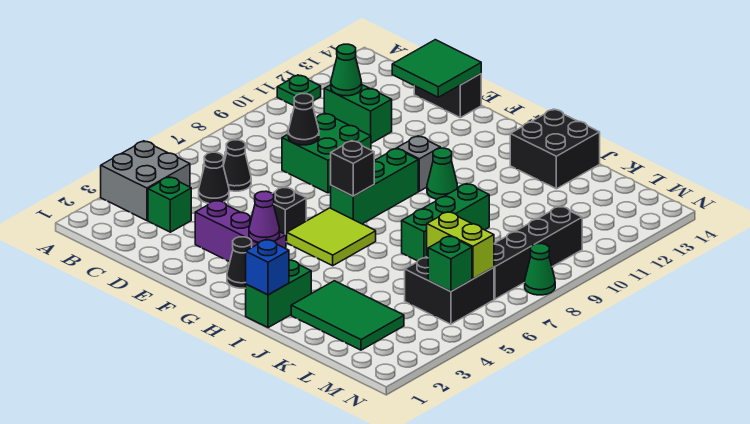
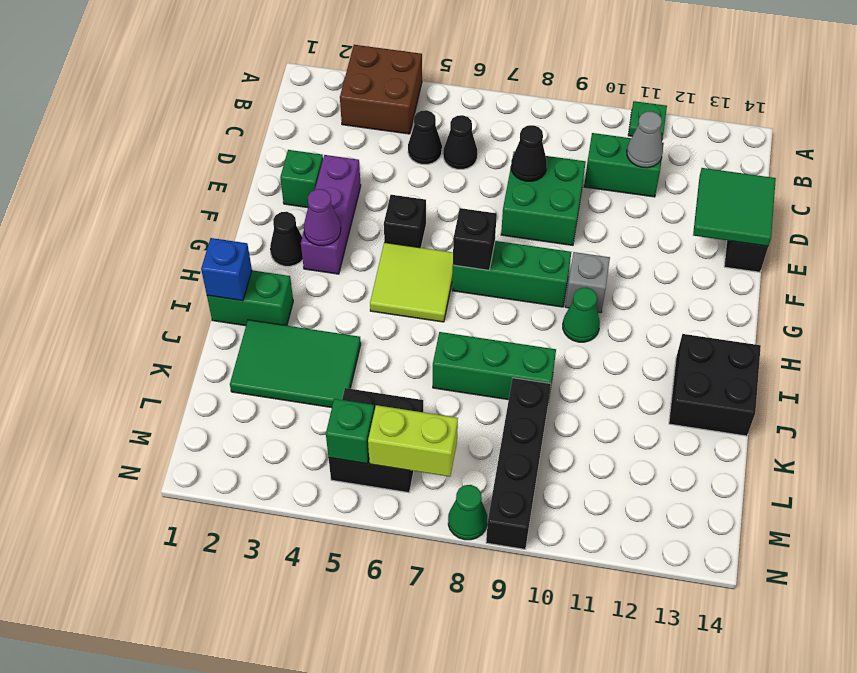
grey 2x2 brick [101,141,190,221] -> brown 2x2 brick [340,45,422,134]
green 1x1 brick [148,177,191,232] -> green 1x1 brick moved to [280,150,323,208]
green 1x2 brick [324,85,392,143] -> green 1x2 brick turned to [584,133,664,197]
green 1x1 cone [331,44,362,96] -> grey 1x1 cone [627,111,663,168]
green 2x3 tile [291,281,404,350] -> green 2x3 tile turned to [230,320,361,408]
lime 1x2 brick [427,212,494,279] -> lime 1x2 brick turned to [368,405,458,477]
black 1x4 brick [494,206,582,299] -> black 1x4 brick turned to [486,378,551,549]

